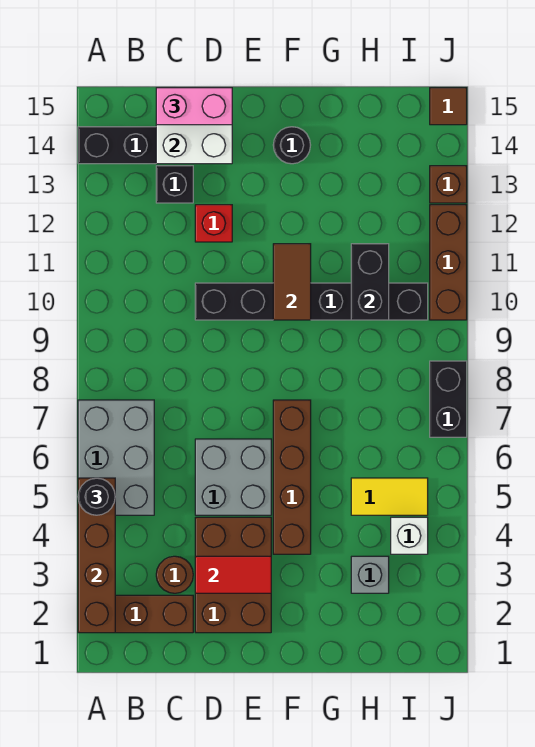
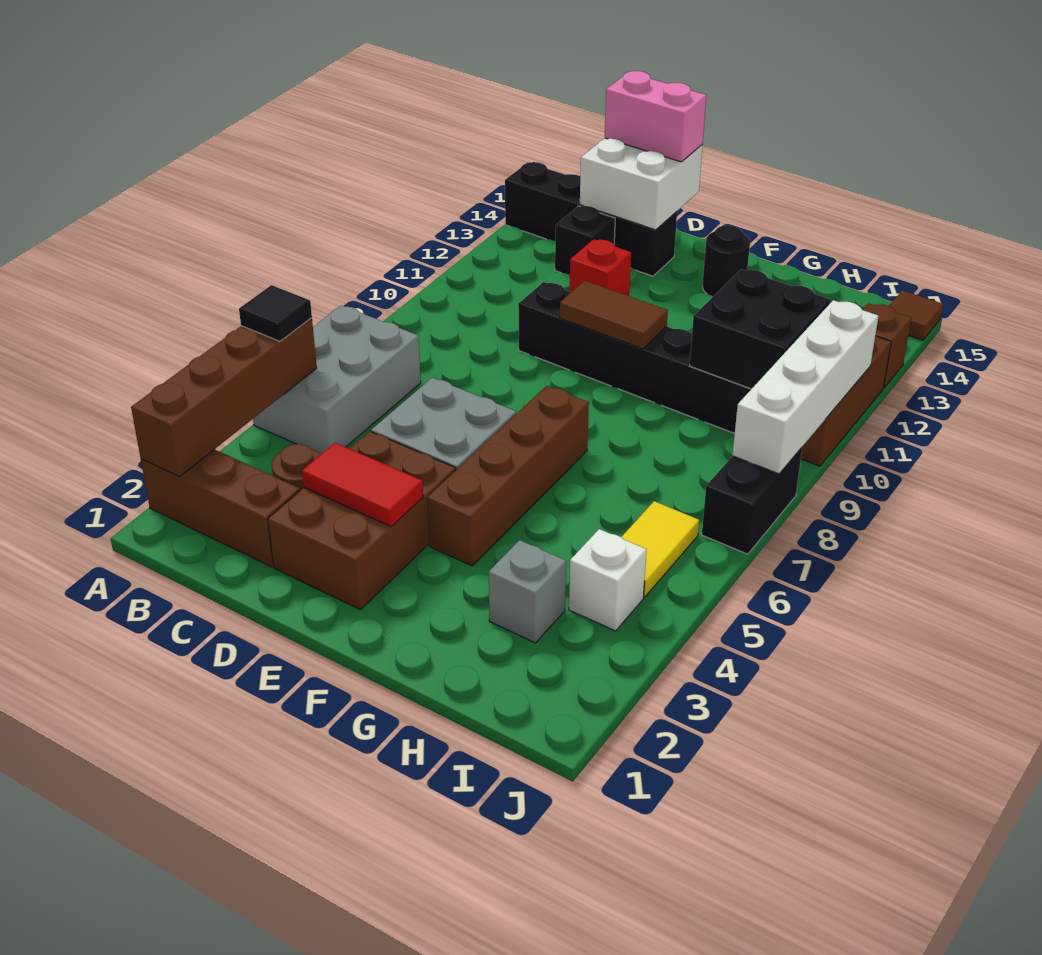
black 1x1 round brick [78,478,115,515] -> black 1x1 tile [239,285,312,341]
brown 1x2 tile [273,244,311,320] -> brown 1x2 tile turned to [560,281,668,349]
yellow 1x2 tile [351,478,428,515] -> yellow 1x2 tile turned to [621,501,699,597]
black 1x2 brick [351,244,389,320] -> black 2x2 brick [690,269,831,389]
none -> white 1x4 brick [732,300,878,474]

